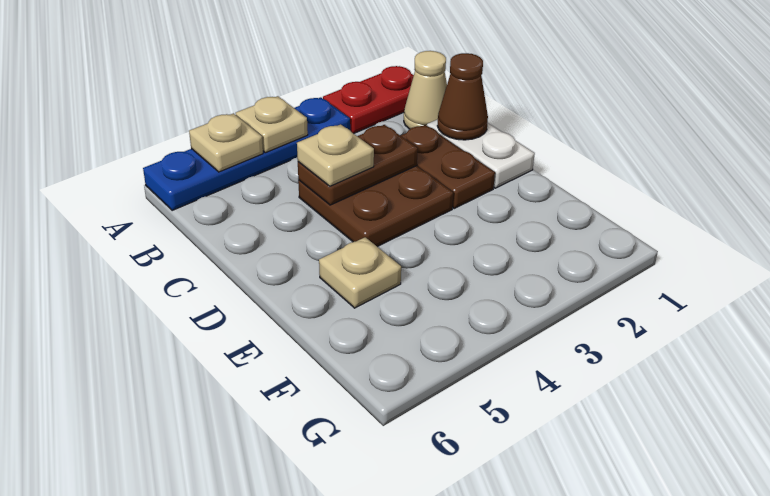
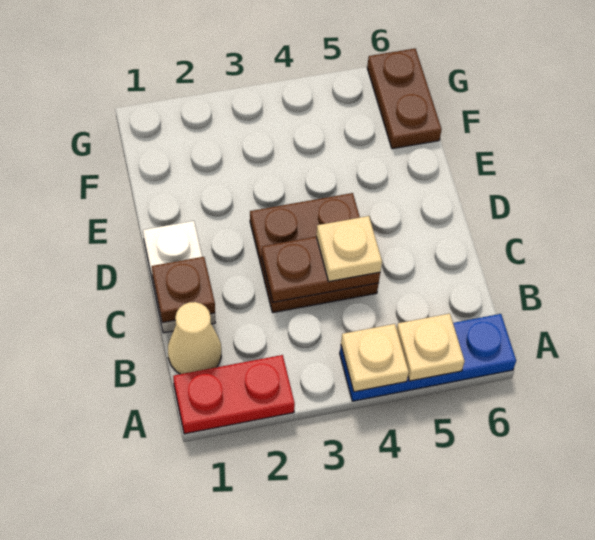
blue 1x4 plate [143,97,350,210] -> blue 1x3 plate [340,314,516,401]
brown 1x1 cone [437,53,488,140] -> brown 1x1 plate [152,257,215,323]
brown 1x2 plate [401,125,495,208] -> brown 1x2 plate moved to [367,49,442,149]
tan 1x1 plate [319,237,401,308] -> none

